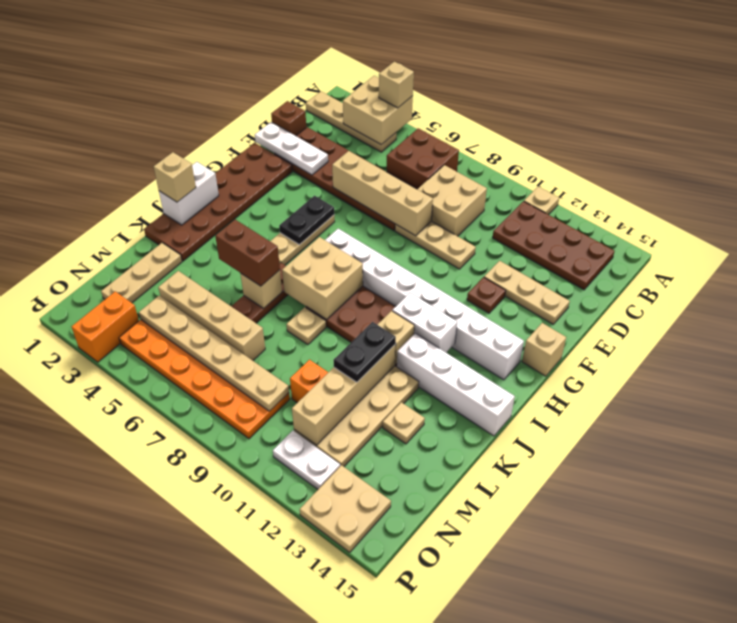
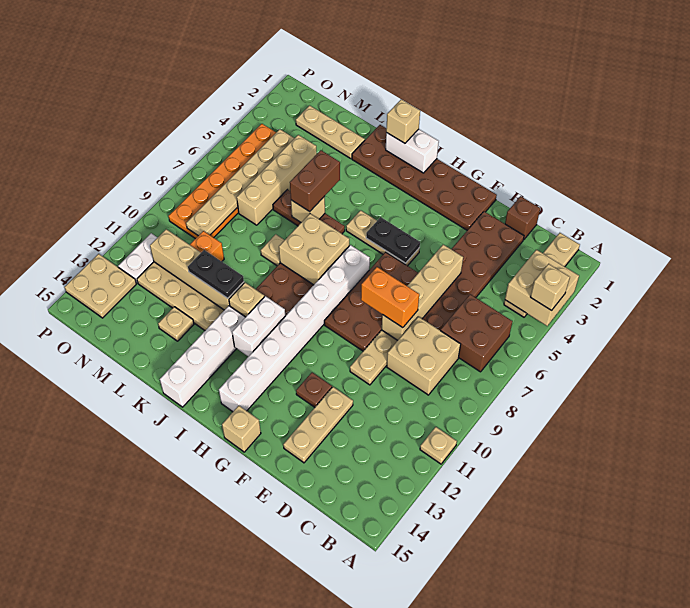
brown 2x4 plate [493,201,615,290] -> brown 2x4 plate moved to [324,252,418,351]
white 1x3 plate [255,122,328,175] -> none
orange 1x2 brick [71,291,139,362] -> orange 1x2 brick moved to [361,267,419,328]

